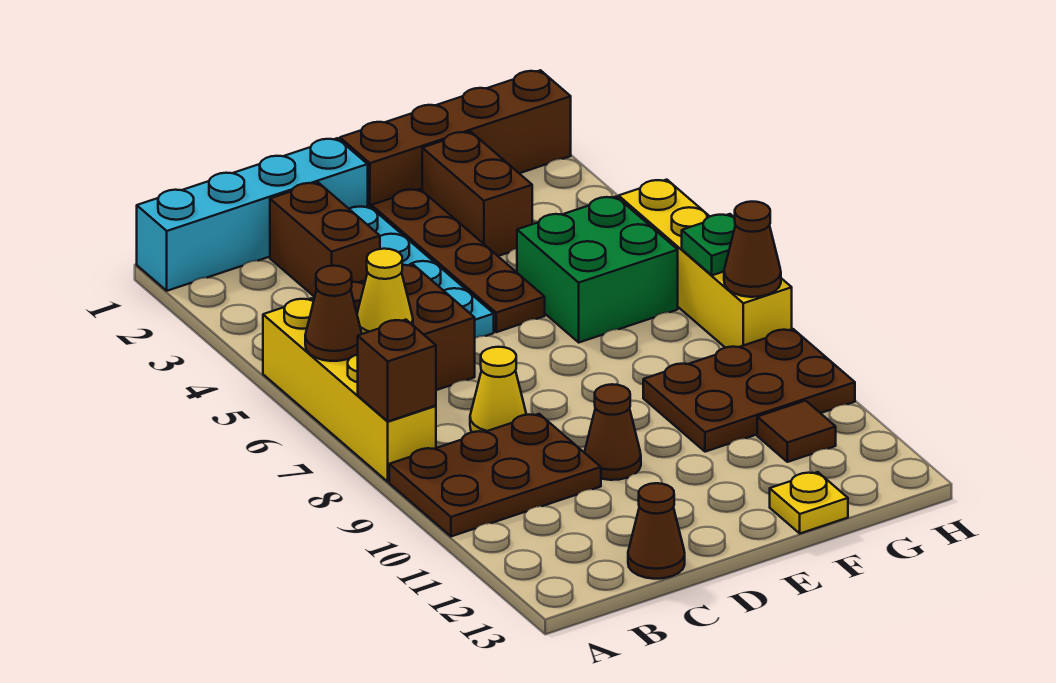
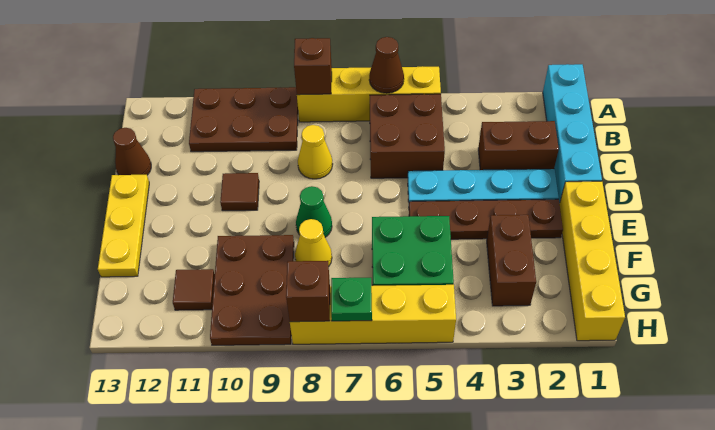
brown 2x3 plate [389,414,601,536] -> brown 2x3 plate turned to [189,87,298,152]
yellow 1x1 cone [357,249,413,334] -> yellow 1x1 cone moved to [295,219,332,265]
brown 1x1 cone [584,384,641,480] -> brown 1x1 tile [220,173,259,211]
brown 1x4 brick [340,70,571,207] -> yellow 1x4 brick [560,181,625,341]
none -> green 1x1 cone [296,186,332,237]
brown 1x2 brick [422,132,532,256] -> brown 1x2 brick turned to [487,215,536,306]
yellow 1x1 plate [770,472,848,533] -> yellow 1x3 plate [98,175,149,277]
brown 1x1 cone [724,202,781,297] -> brown 1x1 brick [286,261,330,322]

